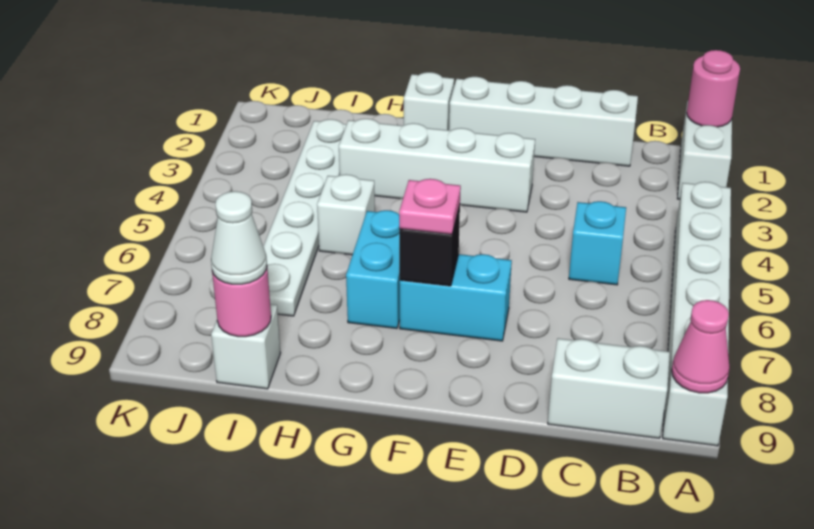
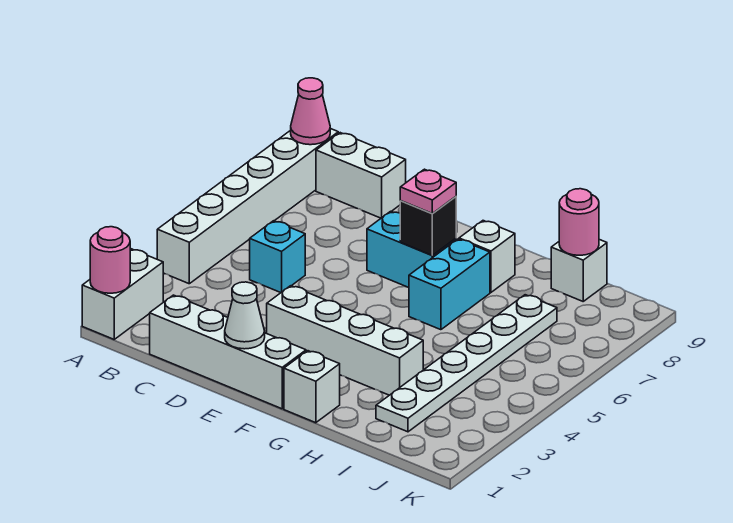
white 1x1 brick [317,174,375,255] -> white 1x1 brick moved to [459,221,515,292]
white 1x1 cone [211,191,267,284] -> white 1x1 cone moved to [225,282,265,349]

